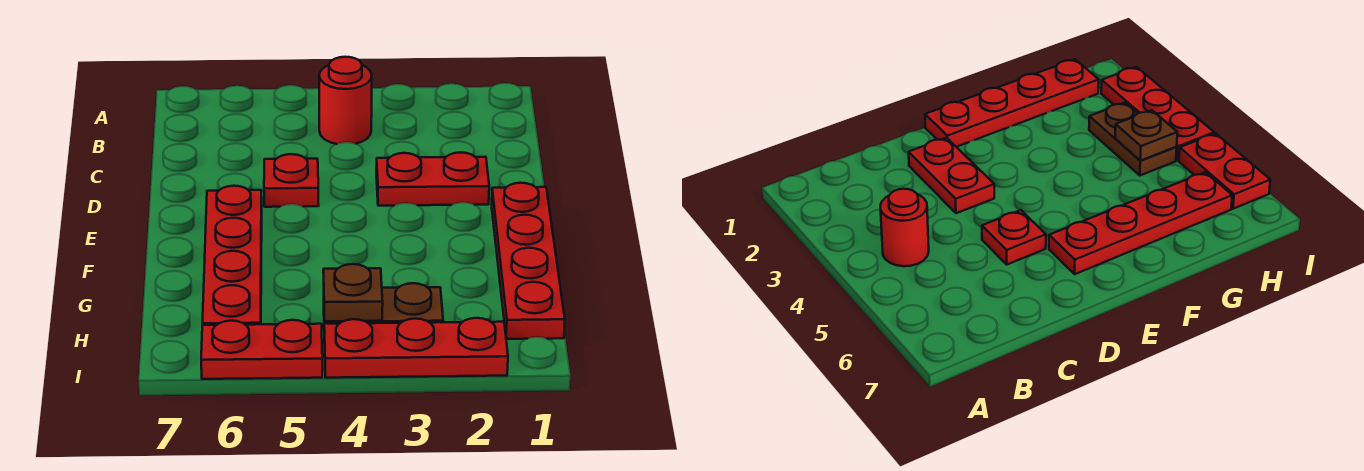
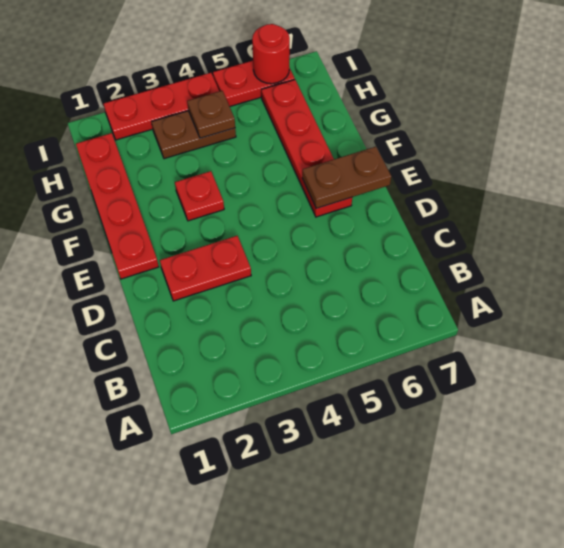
red 1x1 round brick [319,57,372,144] -> red 1x1 round brick moved to [252,24,290,84]
red 1x1 plate [264,154,319,207] -> red 1x1 plate moved to [175,171,224,221]
none -> brown 1x2 plate [302,147,391,208]

